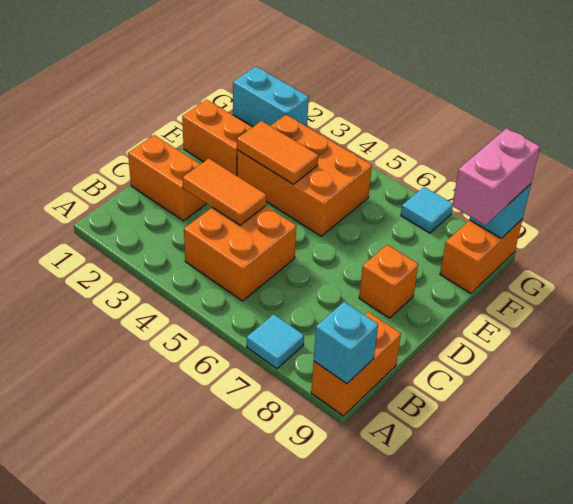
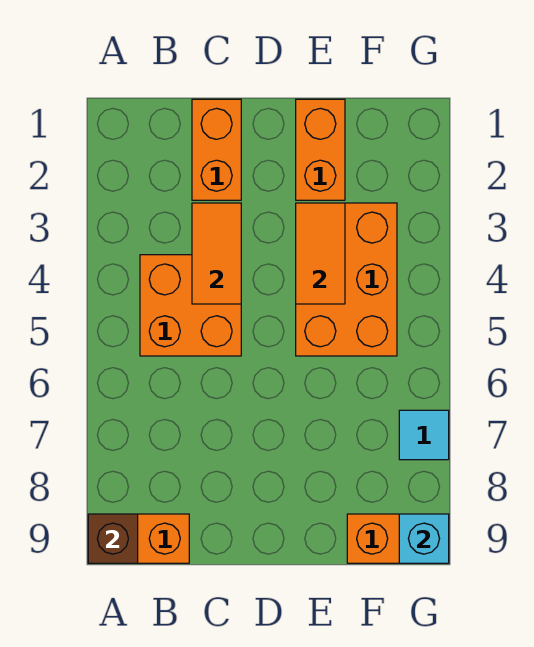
cyan 1x1 tile [247,314,304,369] -> none
cyan 1x1 brick [314,302,378,384] -> brown 1x1 brick [88,514,138,563]
orange 1x1 brick [359,245,418,318] -> none
pink 1x2 brick [452,128,540,225] -> none
cyan 1x2 brick [233,67,309,127] -> none

